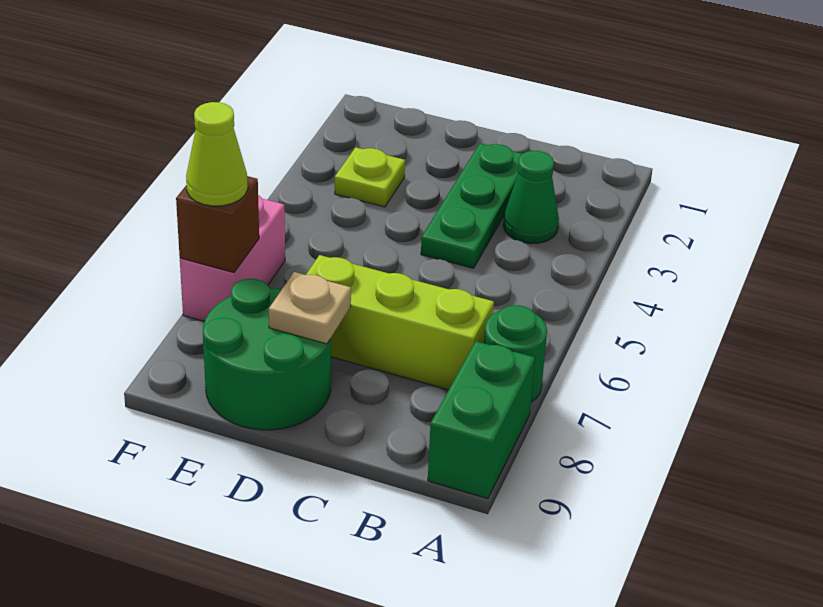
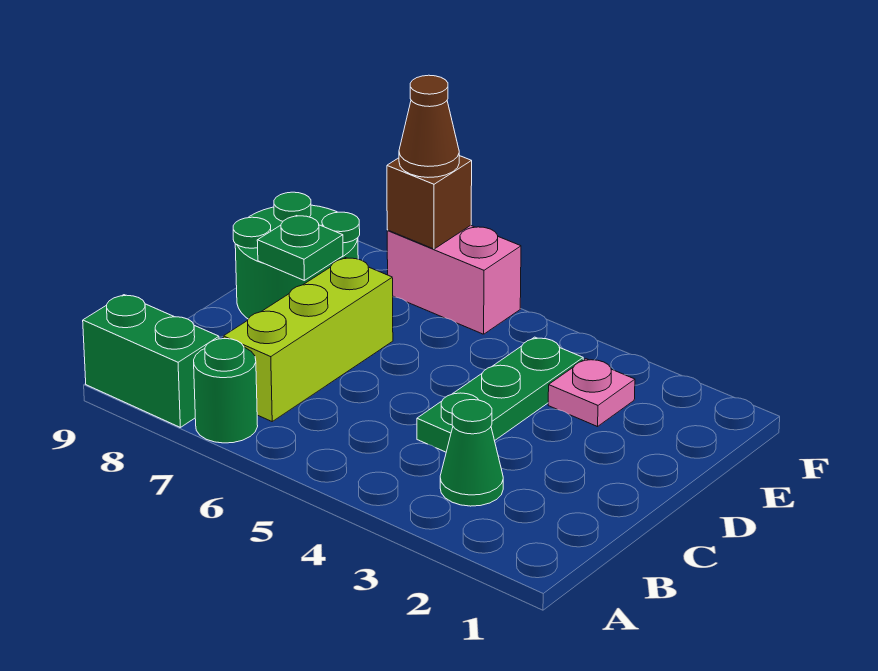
green 1x3 plate [421,143,522,268] -> green 1x3 plate turned to [417,337,583,452]
tan 1x1 plate [269,272,351,344] -> green 1x1 plate [257,216,343,280]
lime 1x1 plate [335,147,405,207] -> pink 1x1 plate [548,359,635,427]
lime 1x1 cone [186,102,248,206] -> brown 1x1 cone [399,75,459,177]

